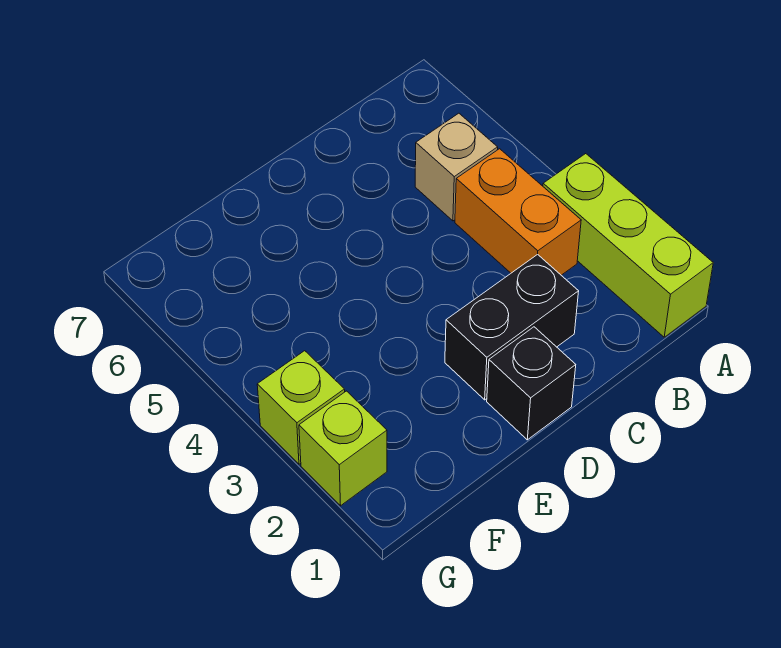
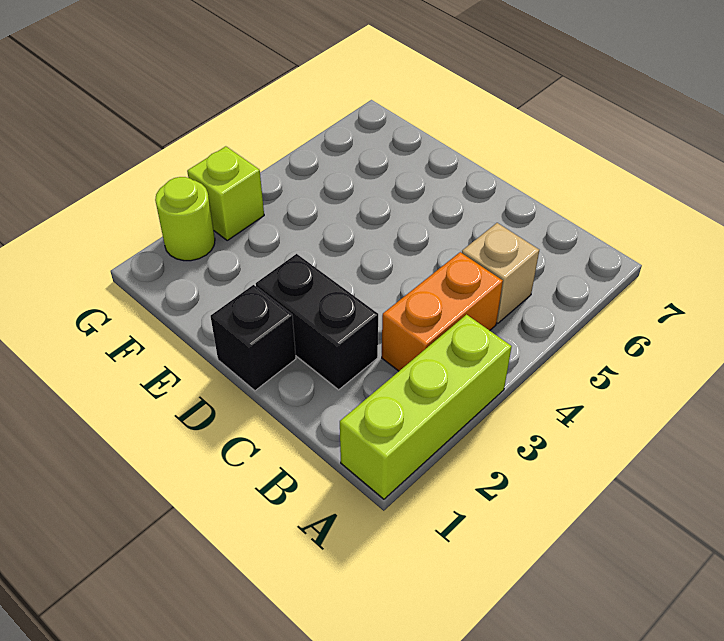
lime 1x1 brick [299,391,387,506] -> lime 1x1 round brick [155,177,215,261]

